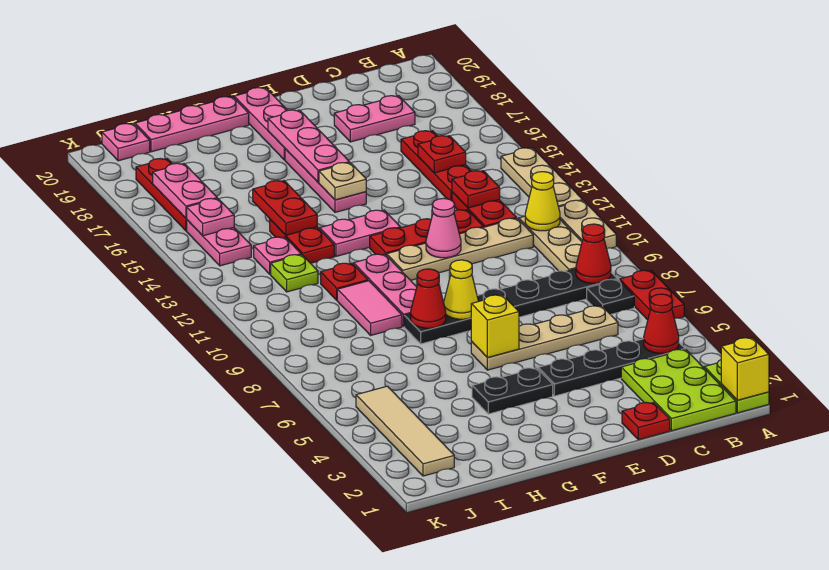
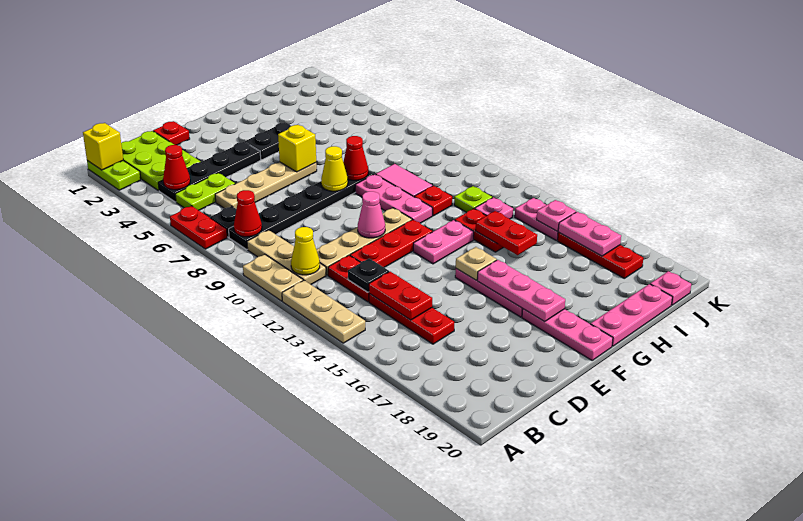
none -> lime 1x2 plate [175,173,235,210]
red 1x1 plate [452,171,500,208] -> black 1x1 plate [348,258,389,292]
red 1x1 plate [418,136,466,173] -> red 1x2 plate [369,272,432,320]
pink 1x2 plate [334,96,415,142] -> none
tan 1x4 tile [356,386,454,476] -> none

